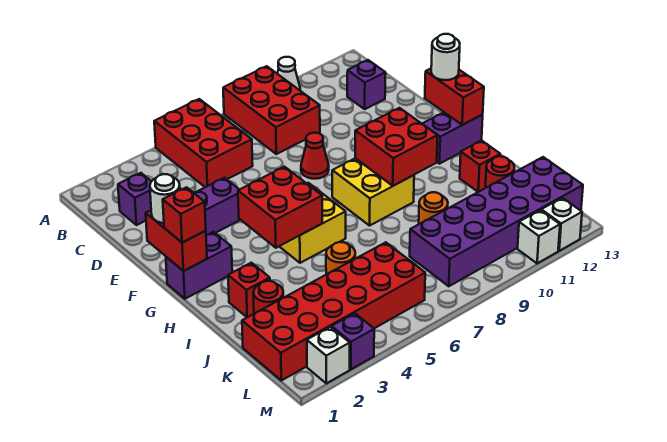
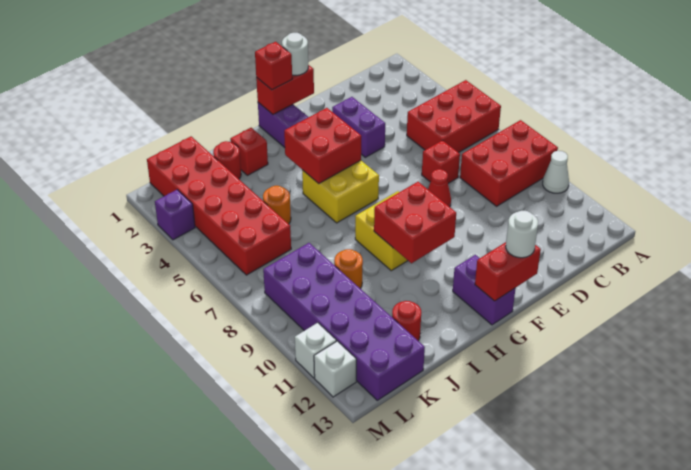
purple 1x1 brick [118,173,152,225] -> none
purple 1x1 brick [347,60,386,109] -> none
red 1x1 brick [460,140,500,192] -> red 1x1 brick moved to [422,140,460,183]
white 1x1 brick [307,327,350,383] -> none

